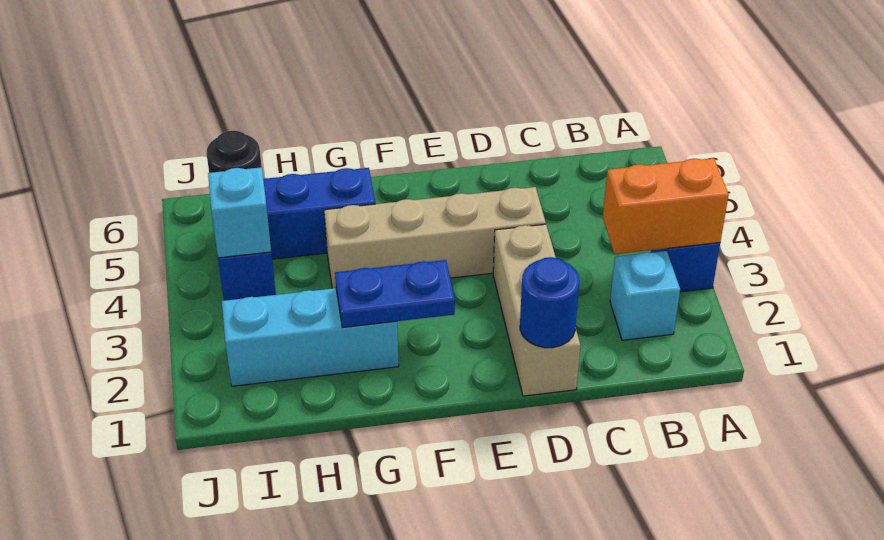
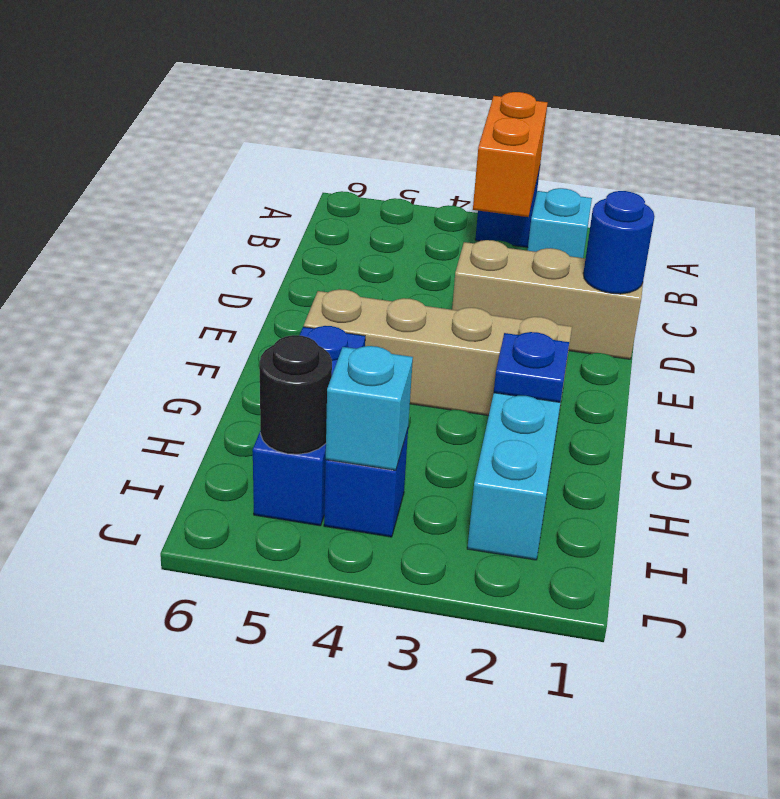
tan 1x4 brick [324,187,546,288] -> tan 1x4 brick turned to [304,289,572,416]
blue 1x2 plate [335,260,455,328] -> blue 1x1 plate [494,332,569,402]

